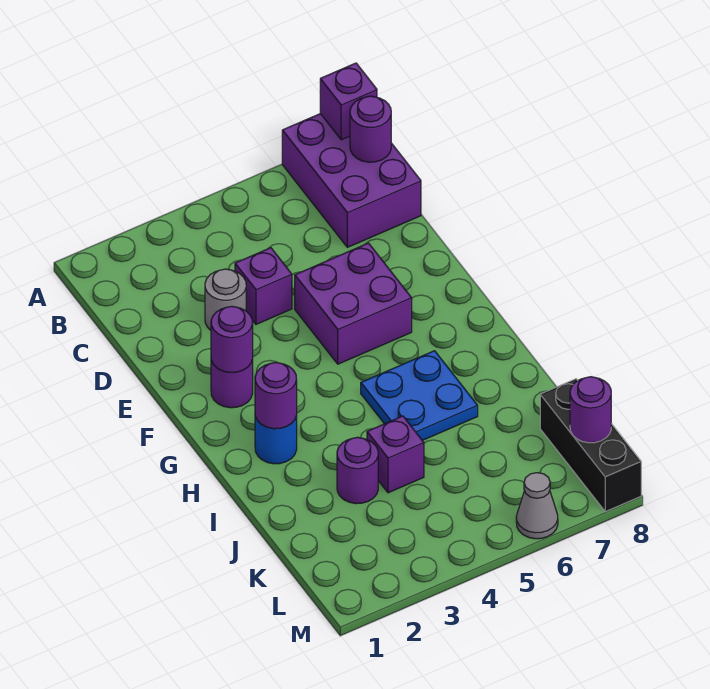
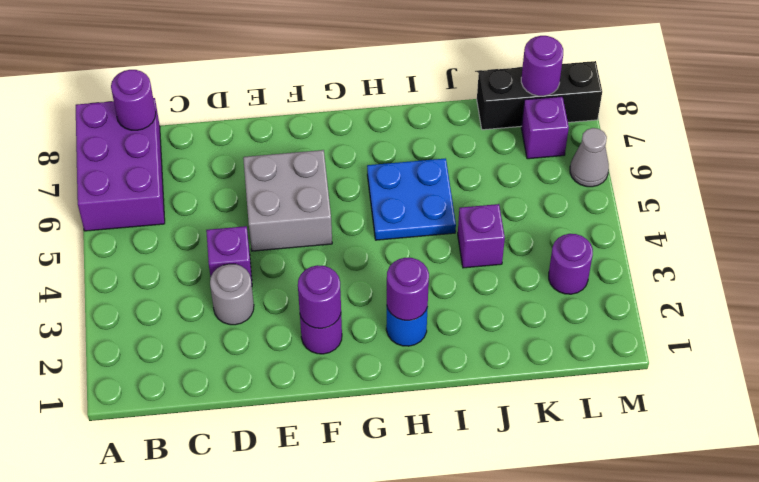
purple 2x3 brick [282,114,421,247] -> purple 2x3 brick turned to [76,98,165,231]
purple 1x1 brick [320,63,377,140] -> purple 1x1 brick moved to [521,96,569,159]
purple 2x2 brick [295,243,412,364] -> grey 2x2 brick [243,150,332,251]
purple 1x1 round brick [337,437,378,504] -> purple 1x1 round brick moved to [549,234,593,294]

